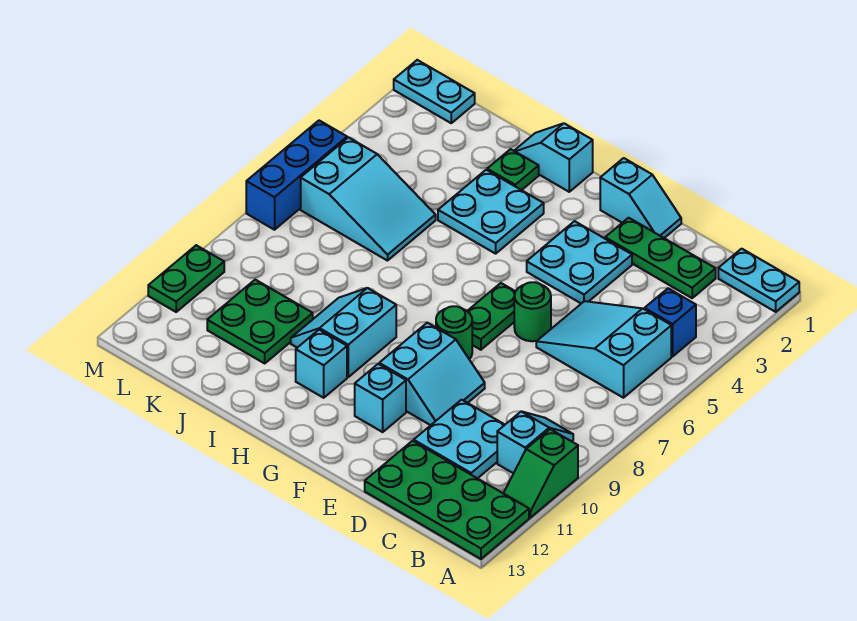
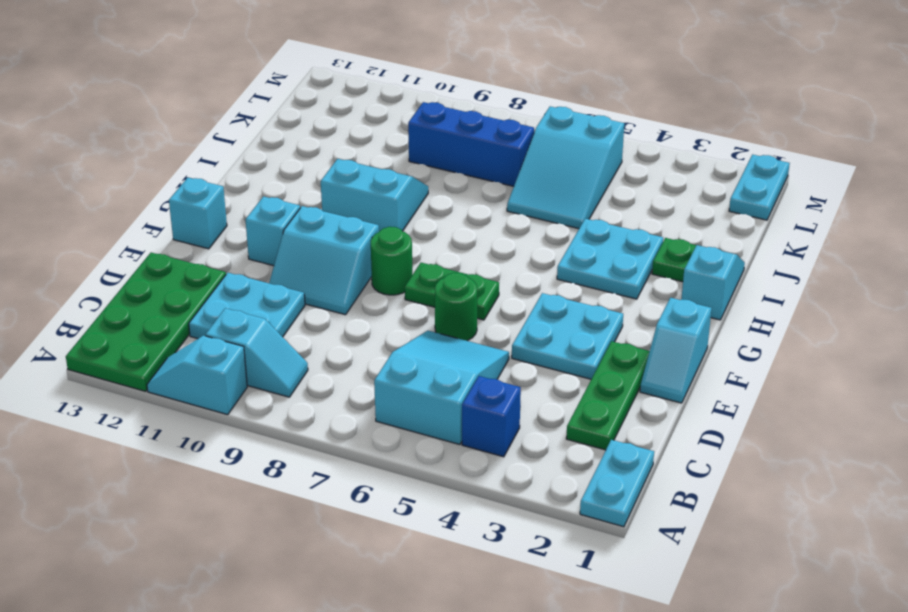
green 1x2 slope [503,429,578,518] -> cyan 1x2 slope [147,336,247,415]
cyan 1x1 brick [296,330,347,398] -> cyan 1x1 brick moved to [169,178,227,249]
green 2x2 plate [207,280,313,363] -> none
blue 1x3 brick [246,121,347,230] -> blue 1x3 brick moved to [408,102,534,186]
green 1x2 plate [148,245,224,312] -> none

